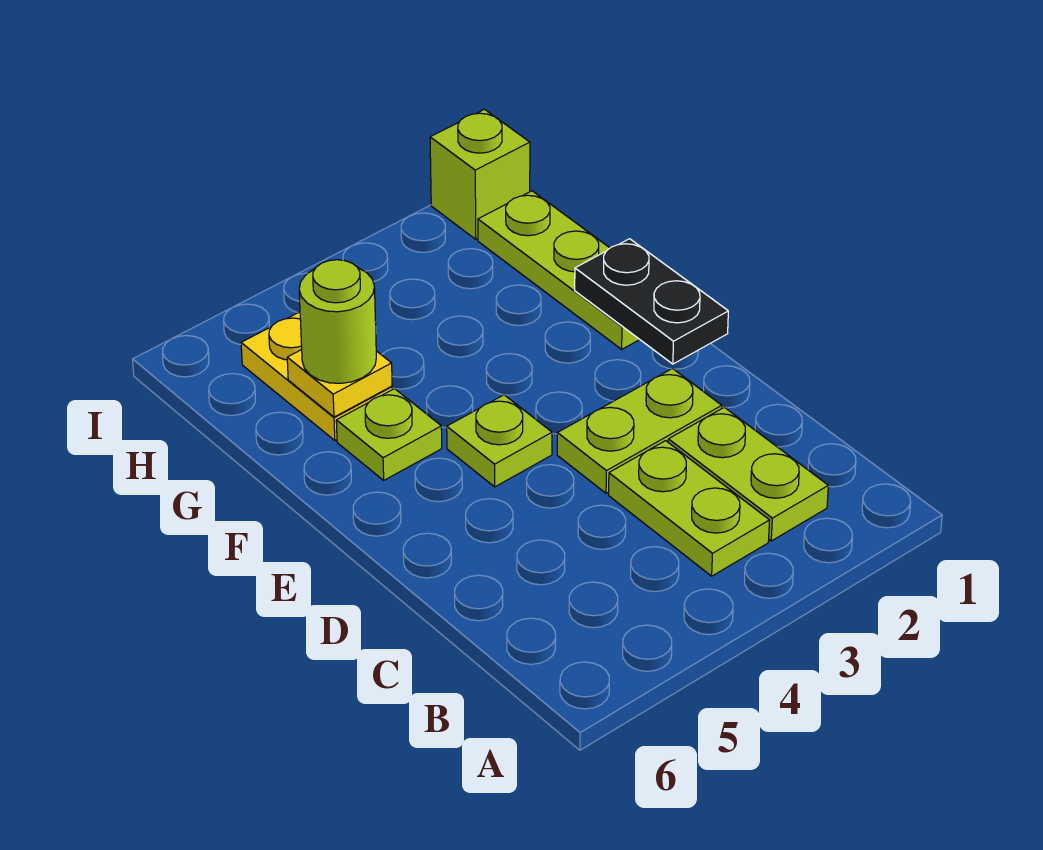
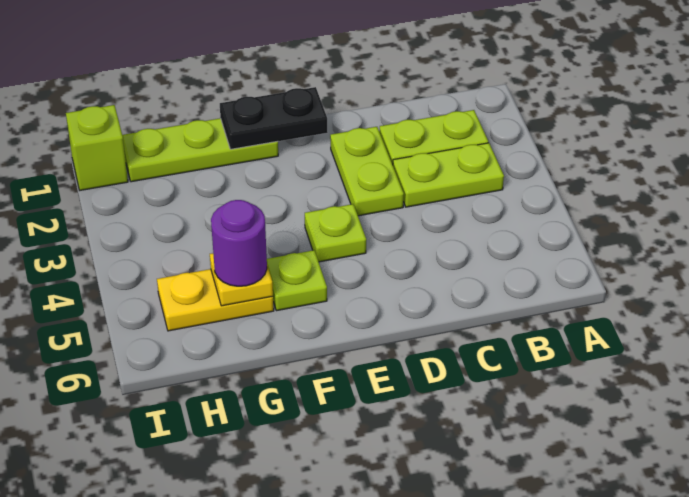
lime 1x1 round brick [299,260,376,383] -> purple 1x1 round brick [211,200,267,286]

